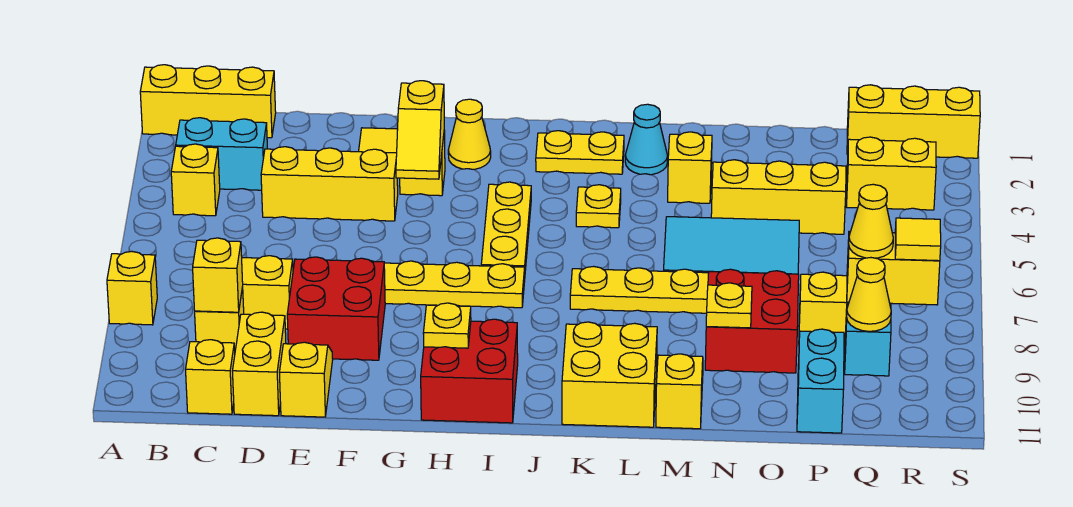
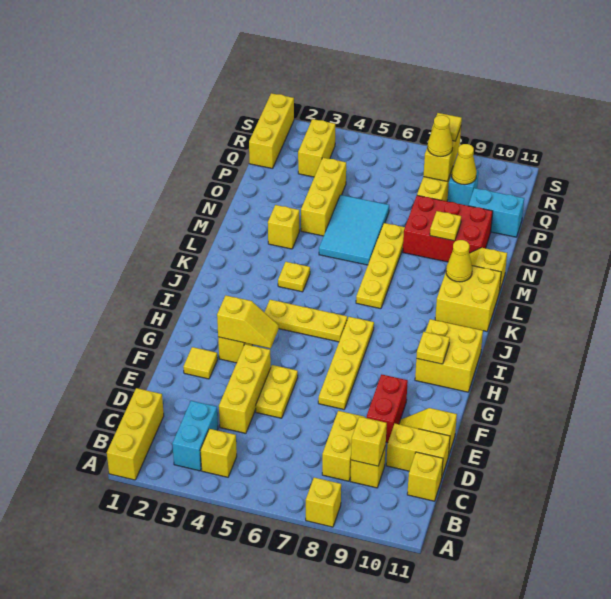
red 2x2 brick [287,257,385,360] -> red 1x2 brick [367,374,408,443]
yellow 1x1 cone [448,99,491,169] -> yellow 1x1 cone moved to [446,240,472,282]
red 2x2 brick [421,319,518,423] -> yellow 2x2 brick [415,319,483,392]
yellow 1x2 plate [536,131,624,174] -> yellow 1x2 plate moved to [256,365,298,418]
cyan 1x1 cone [625,104,668,175] -> none
red 2x2 brick [705,269,799,373] -> red 2x3 brick [403,195,493,262]

